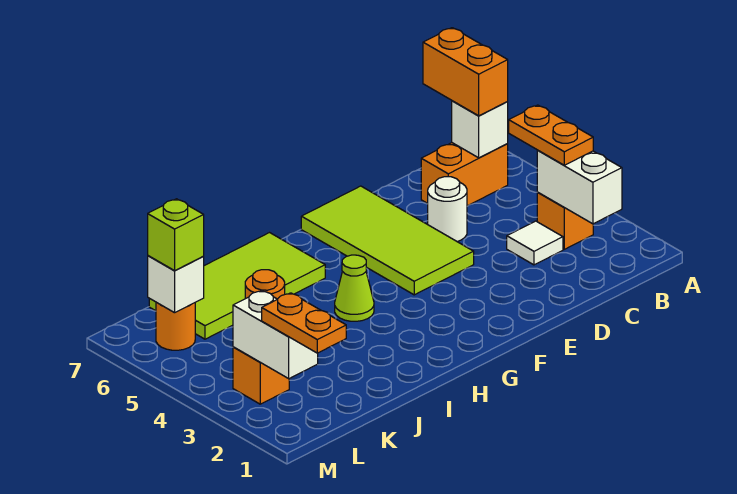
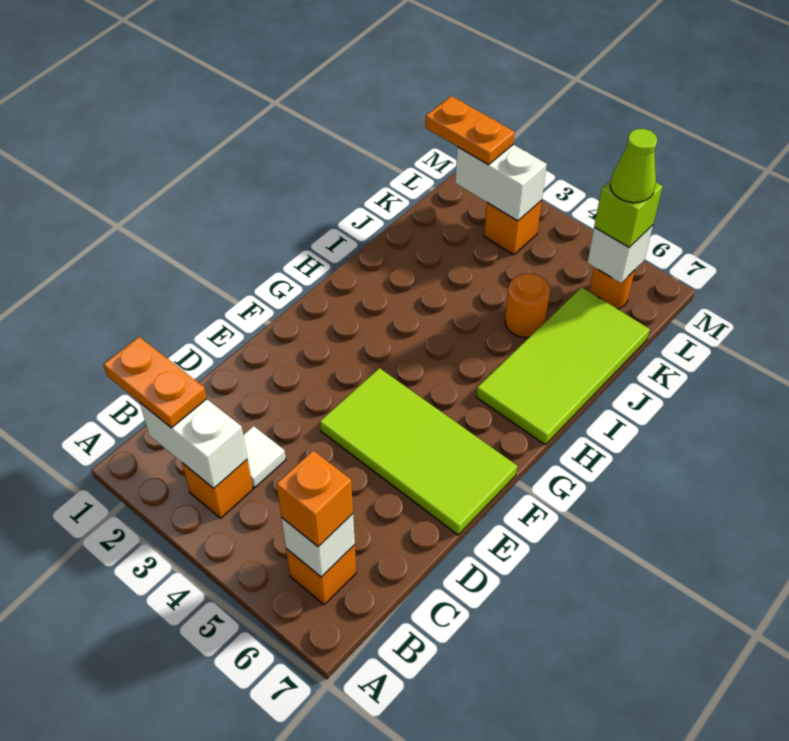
orange 1x2 plate [509,105,593,165] -> orange 1x2 plate moved to [103,337,207,428]
orange 1x2 brick [421,143,508,206] -> orange 1x1 brick [286,545,356,605]
orange 1x2 brick [423,28,508,116] -> orange 1x1 brick [276,451,353,547]
white 1x1 round brick [428,177,467,241] -> none
lime 1x1 cone [335,255,374,321] -> lime 1x1 cone moved to [610,129,657,203]

